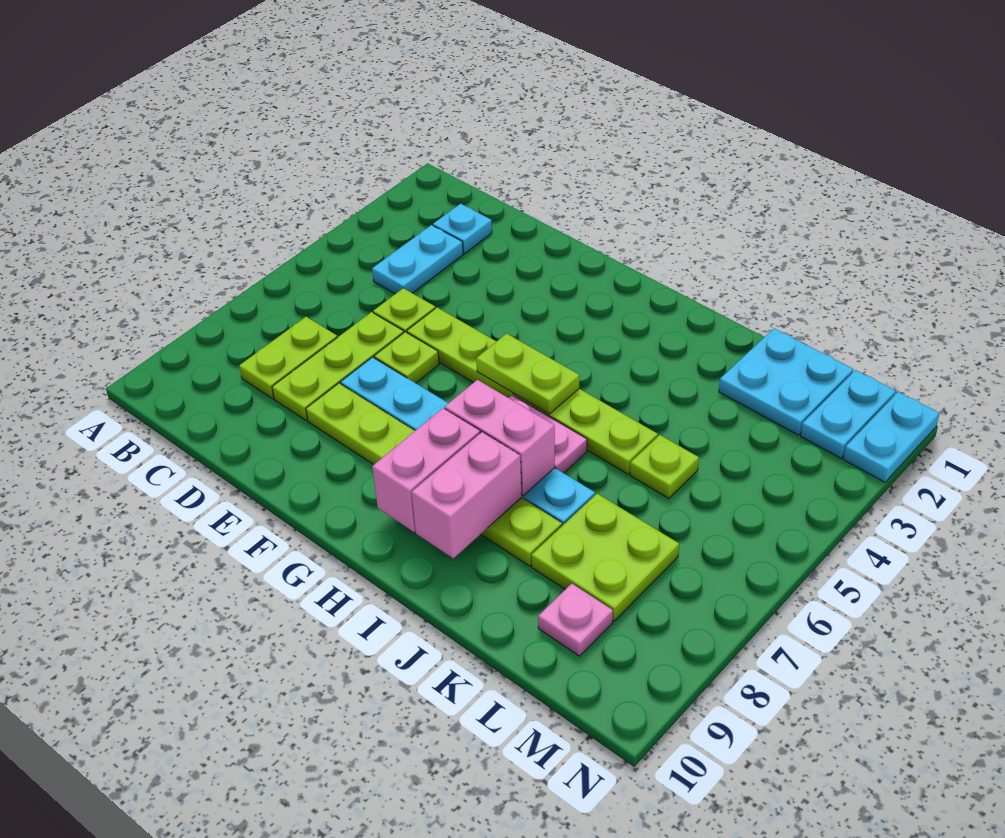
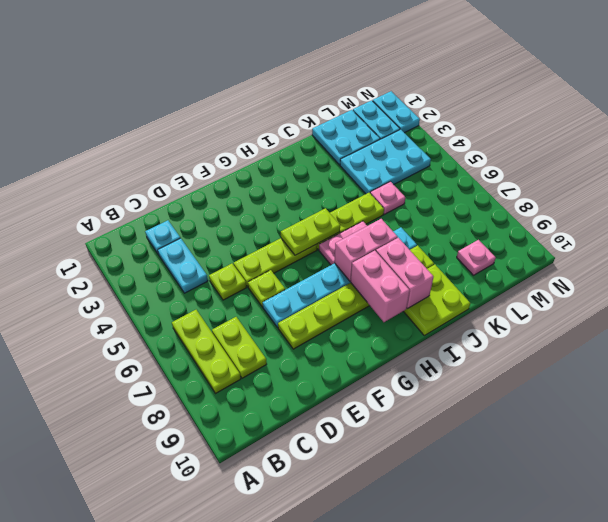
lime 1x3 plate [272,312,404,420] -> lime 1x3 plate moved to [172,310,241,394]
none -> cyan 2x3 plate [340,129,431,194]
lime 1x1 plate [630,435,699,498] -> pink 1x1 plate [370,182,405,214]
lime 2x2 plate [531,494,679,621] -> lime 2x2 plate moved to [403,265,470,336]

